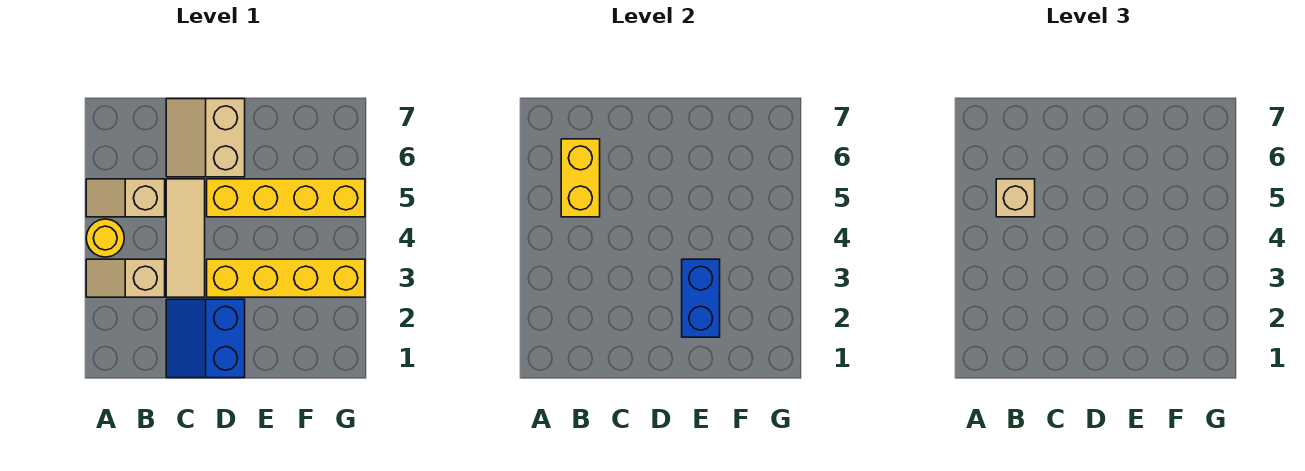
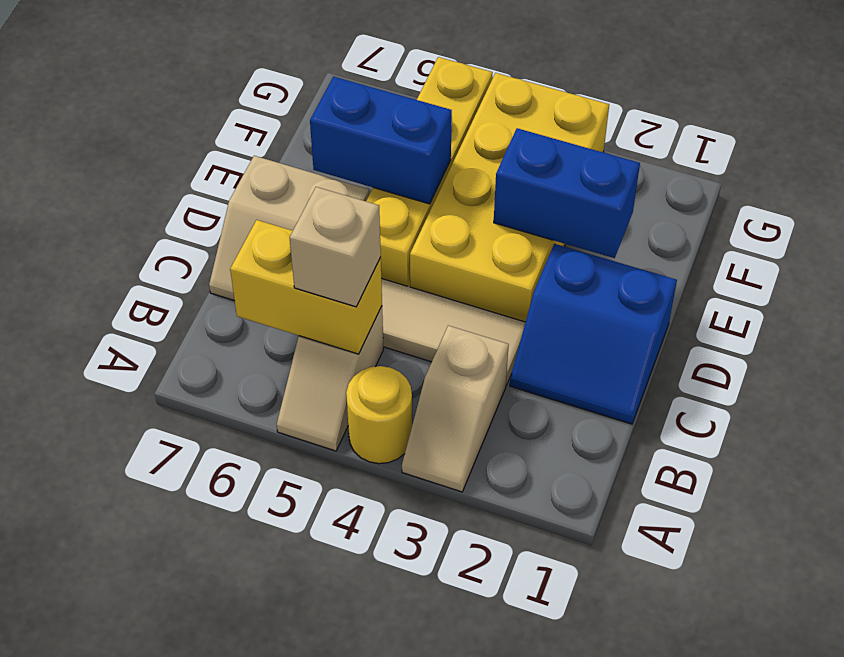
yellow 1x4 brick [207,259,365,297] -> yellow 2x4 brick [410,73,609,322]
none -> blue 1x2 brick [310,77,452,204]

